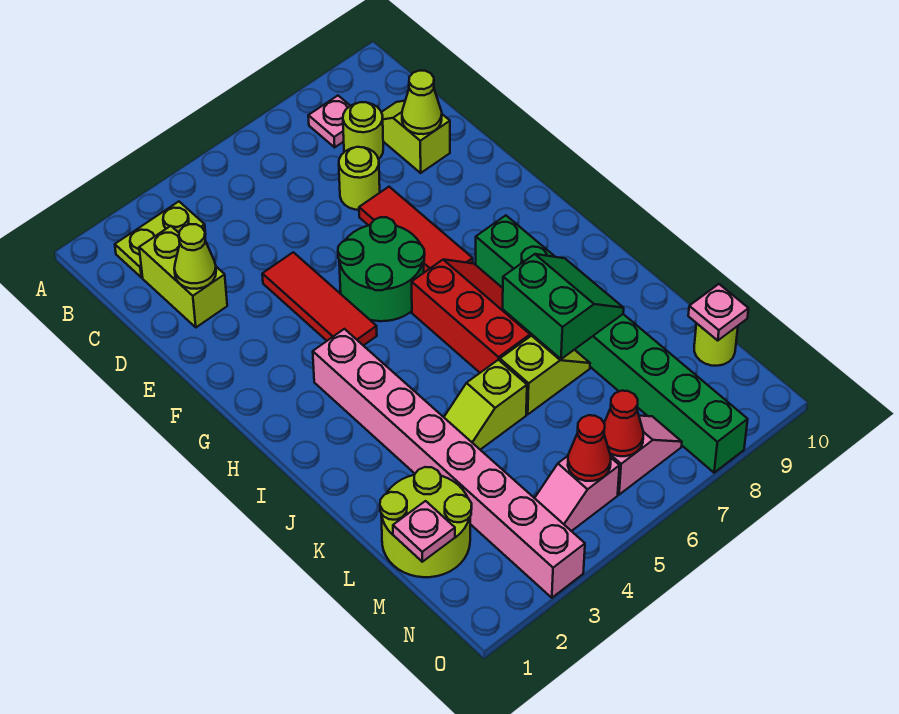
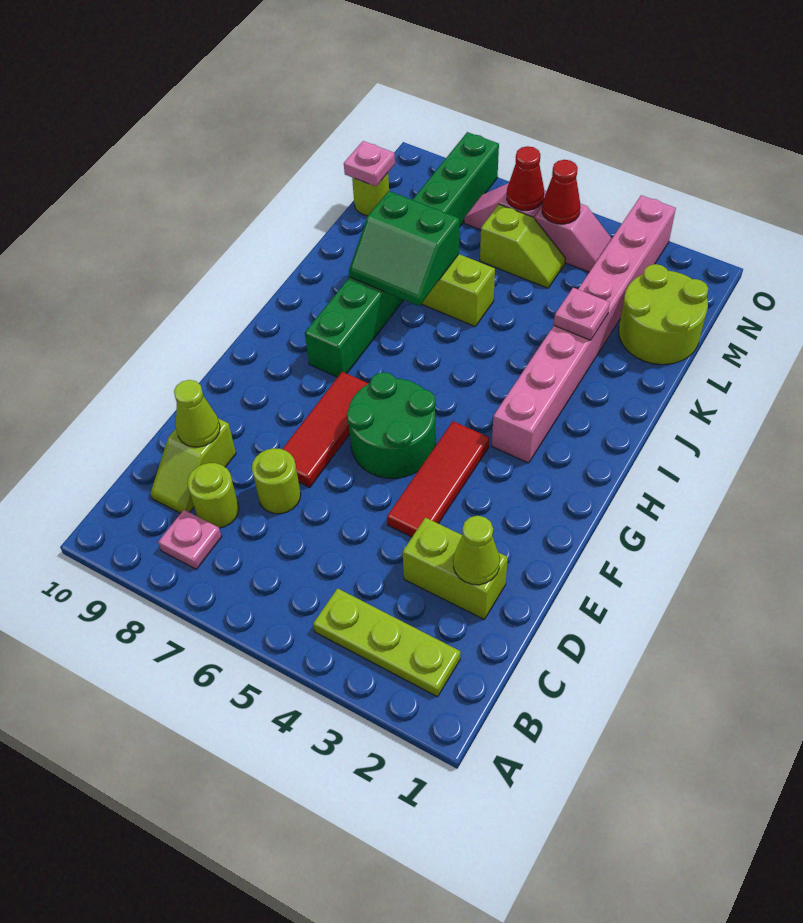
lime 1x2 plate [115,202,205,278] -> lime 1x3 plate [313,588,461,697]
lime 1x2 brick [139,226,227,327] -> lime 1x2 brick turned to [403,518,508,619]
red 2x3 slope [412,259,533,373] -> none
green 2x2 slope [503,254,624,359] -> green 2x2 slope turned to [349,191,459,306]
lime 1x2 slope [444,360,527,450] -> lime 1x2 slope moved to [480,204,565,288]
pink 1x1 plate [393,501,455,562] -> pink 1x1 plate moved to [554,288,610,340]

